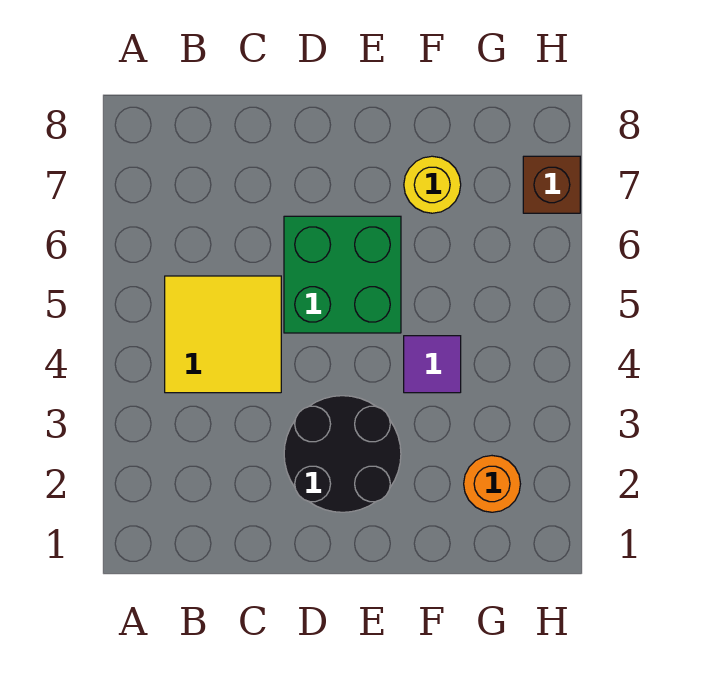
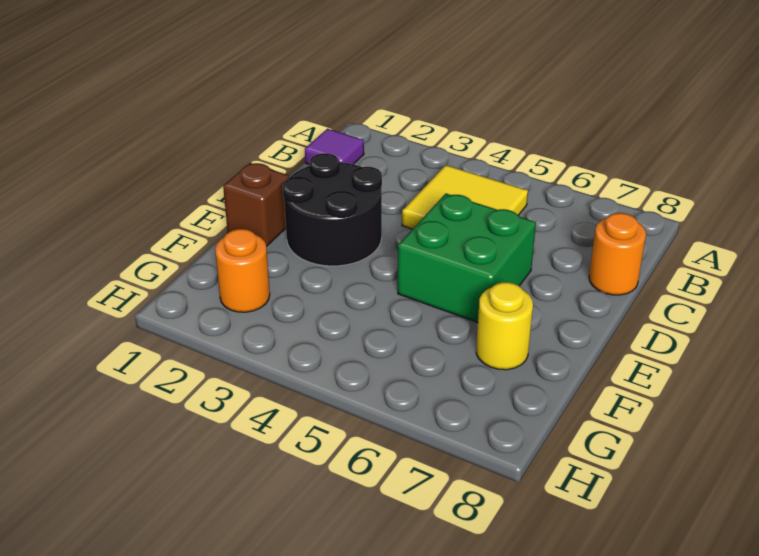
none -> orange 1x1 round brick [589,213,646,295]
purple 1x1 tile [404,336,461,393] -> purple 1x1 tile moved to [305,129,364,165]
brown 1x1 brick [523,156,580,213] -> brown 1x1 brick moved to [223,163,289,247]

